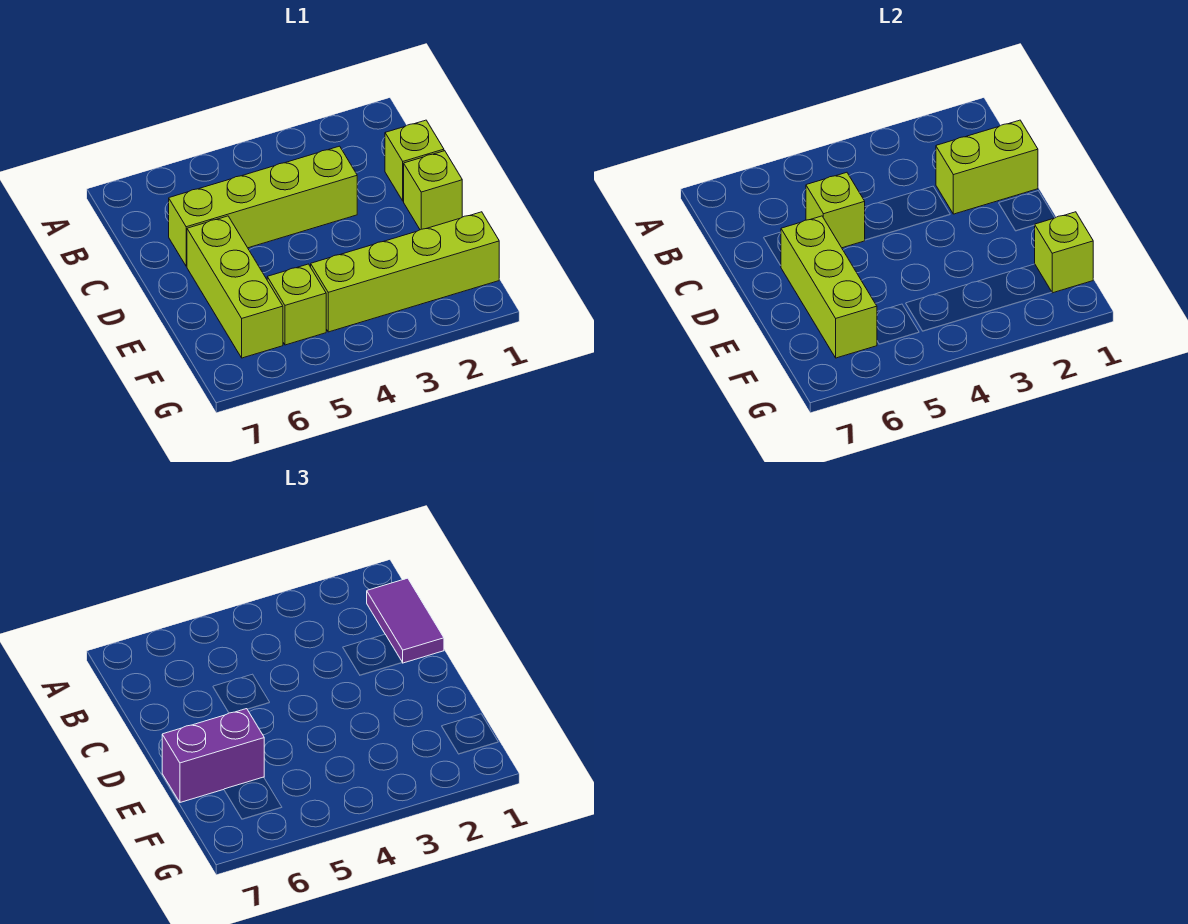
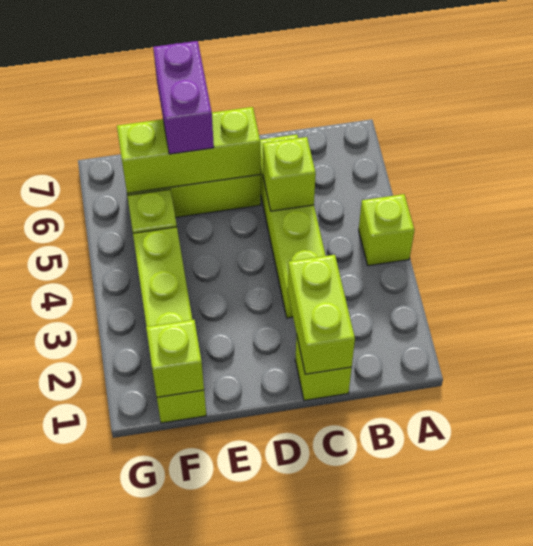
purple 1x2 tile [367,578,444,663] -> none
lime 1x1 brick [404,151,462,230] -> lime 1x1 brick moved to [359,194,414,266]

